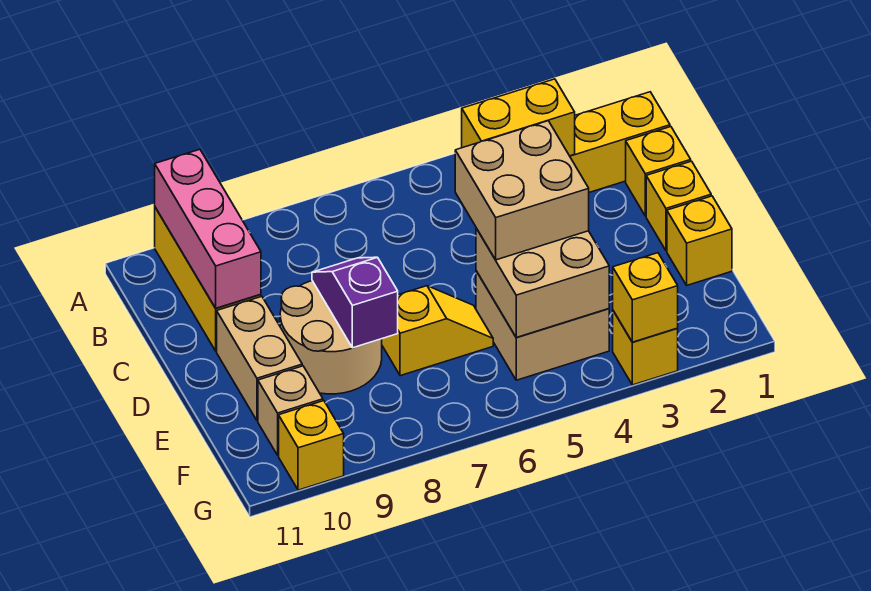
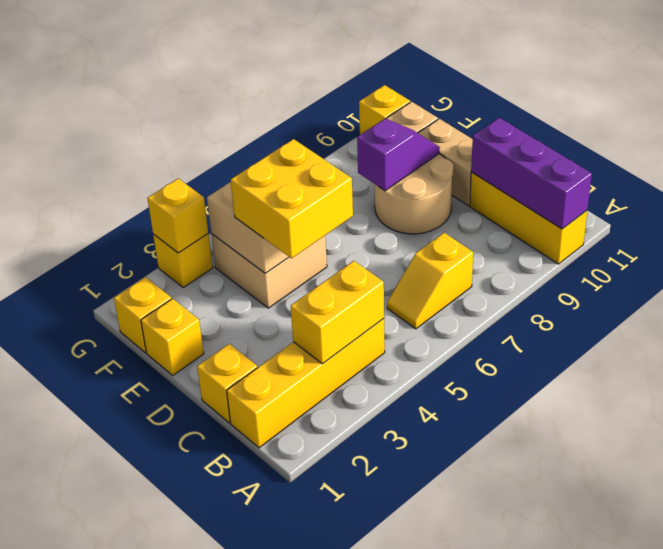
pink 1x3 brick [155,149,261,308] -> purple 1x3 brick [471,118,592,229]
yellow 1x1 brick [646,161,711,251] -> yellow 1x1 brick moved to [114,277,171,353]
tan 2x2 brick [455,121,589,260] -> yellow 2x2 brick [231,139,353,258]
purple 1x2 slope [312,257,398,348] -> purple 1x2 slope turned to [357,119,440,191]
yellow 1x2 slope [382,286,493,376] -> yellow 1x2 slope moved to [387,233,473,329]

